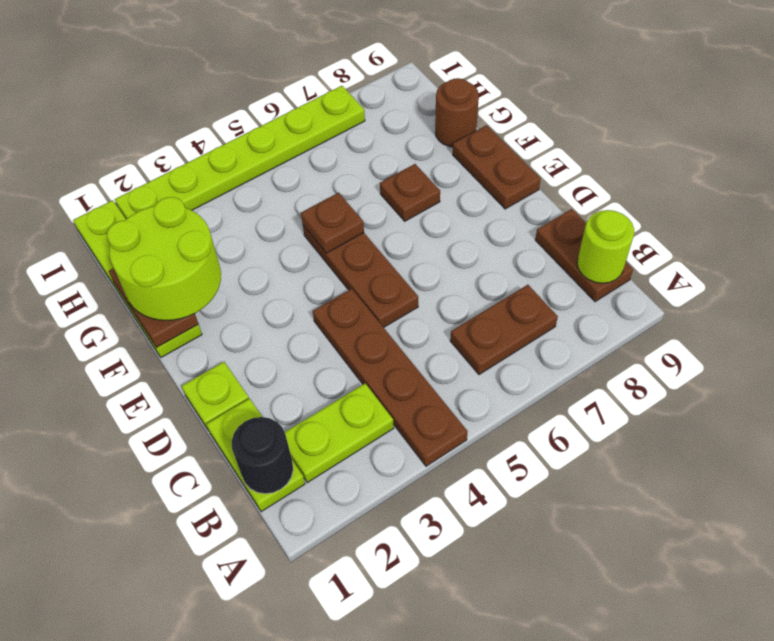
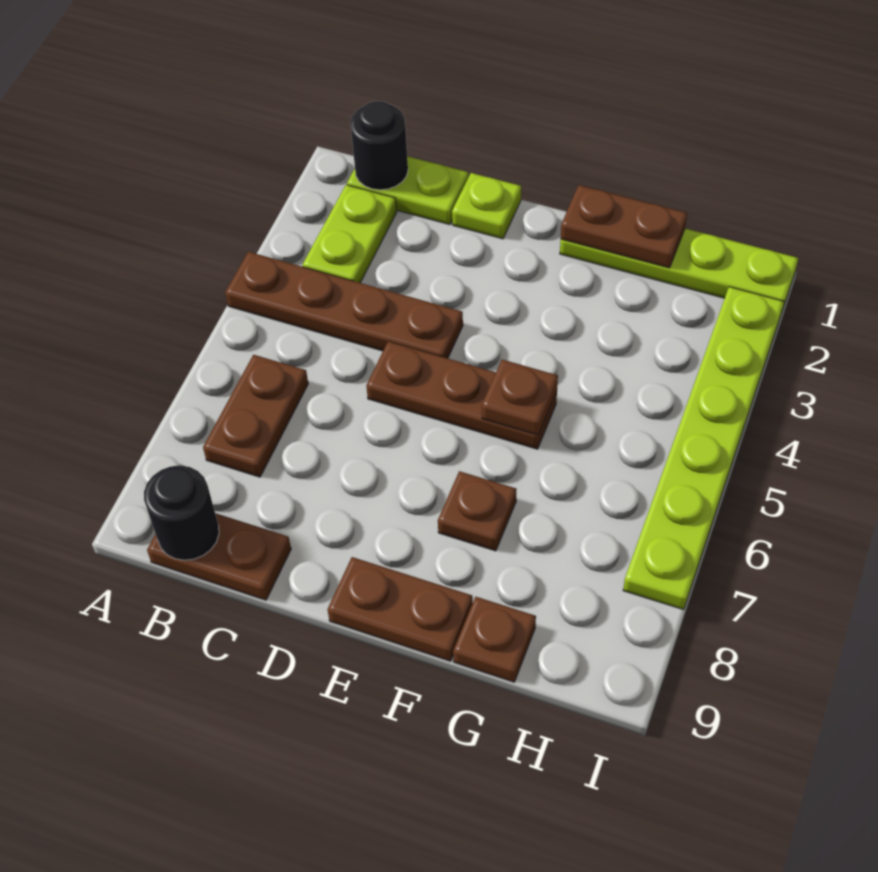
lime 1x1 round brick [577,210,634,283] -> black 1x1 round brick [144,465,219,560]
lime 2x2 round brick [107,197,221,320] -> none
brown 1x1 round brick [435,78,479,147] -> brown 1x1 plate [453,597,536,682]

